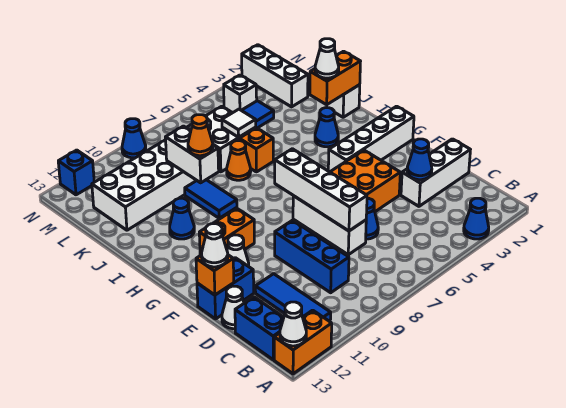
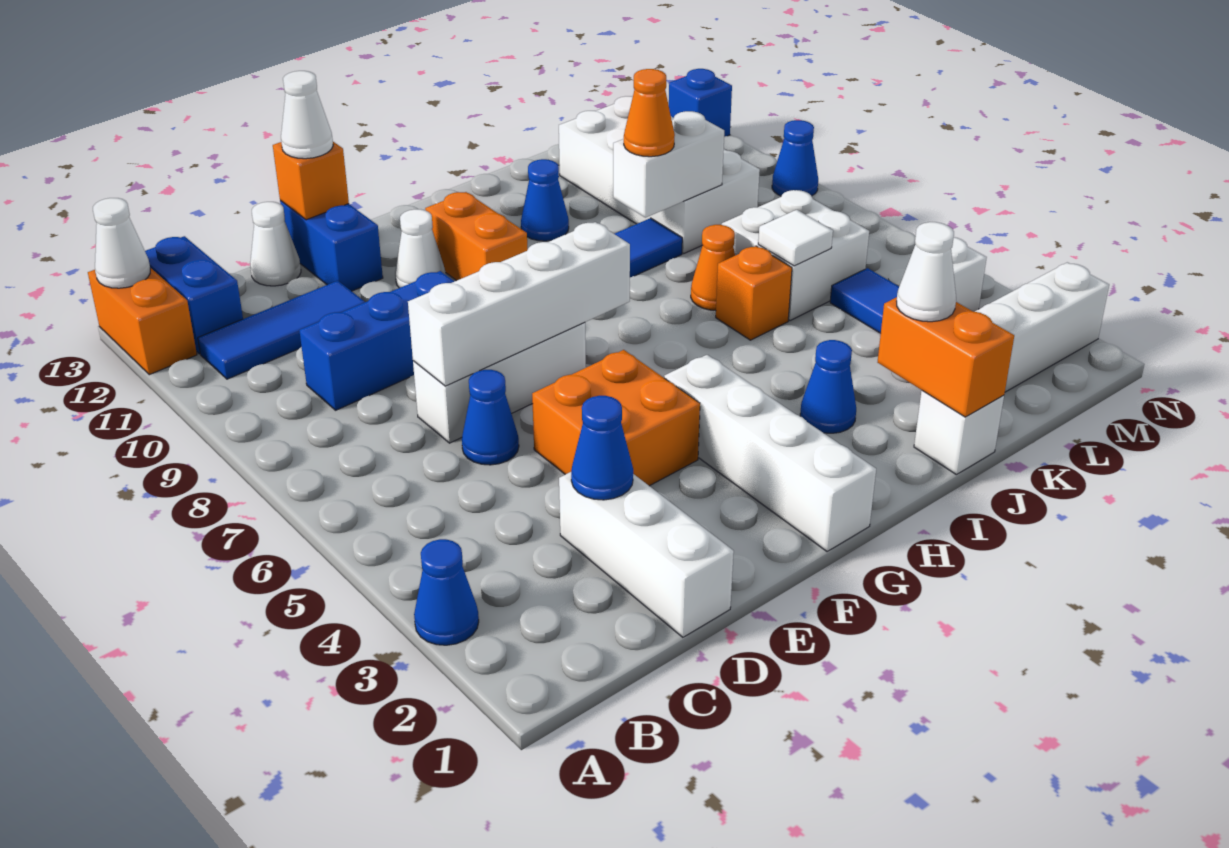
blue 1x2 brick [235,297,284,360] -> blue 1x2 brick turned to [145,236,243,354]

